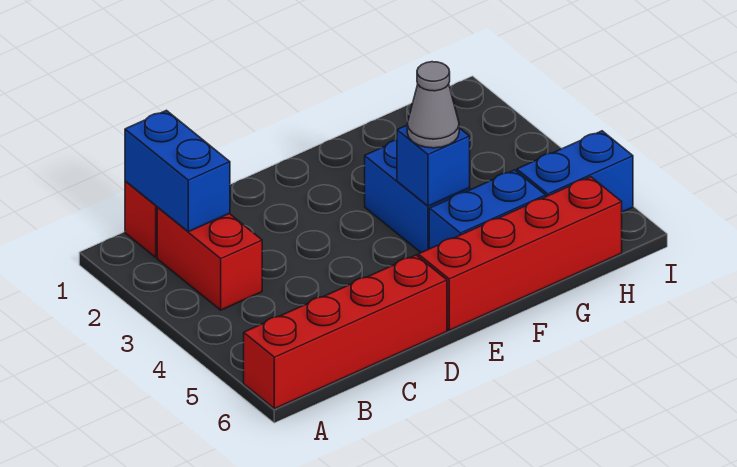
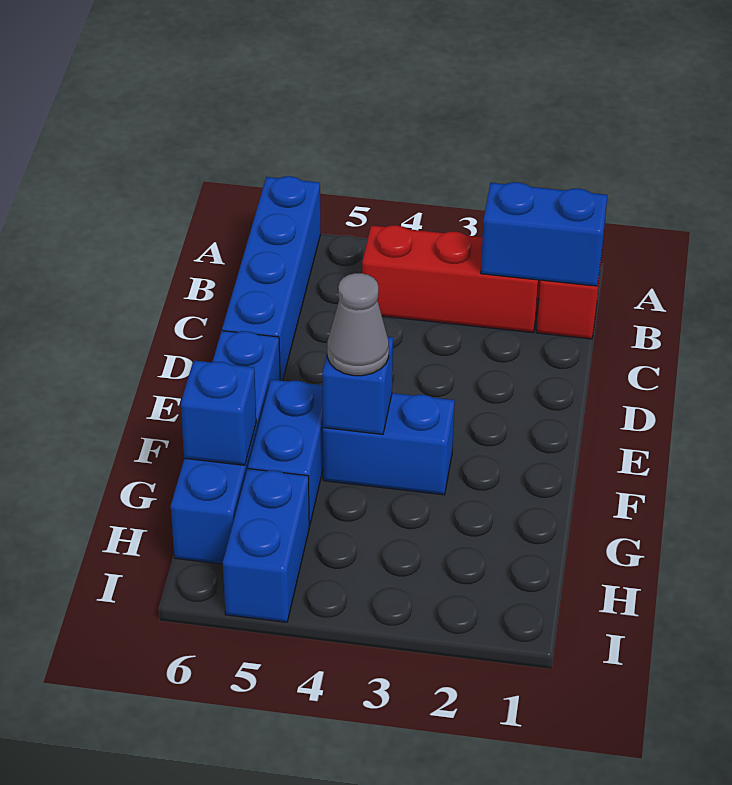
red 1x4 brick [244,255,447,409] -> blue 1x4 brick [222,176,321,381]
red 1x2 brick [157,208,262,310] -> red 1x3 brick [362,225,540,333]
red 1x4 brick [418,177,622,330] -> blue 1x4 brick [171,331,280,564]
none -> blue 1x1 brick [181,361,256,465]

